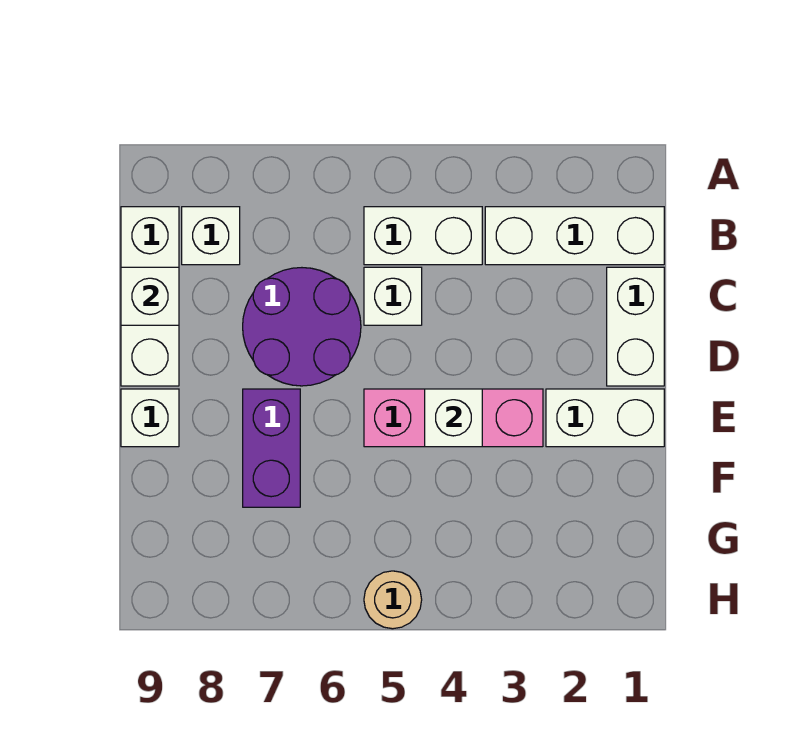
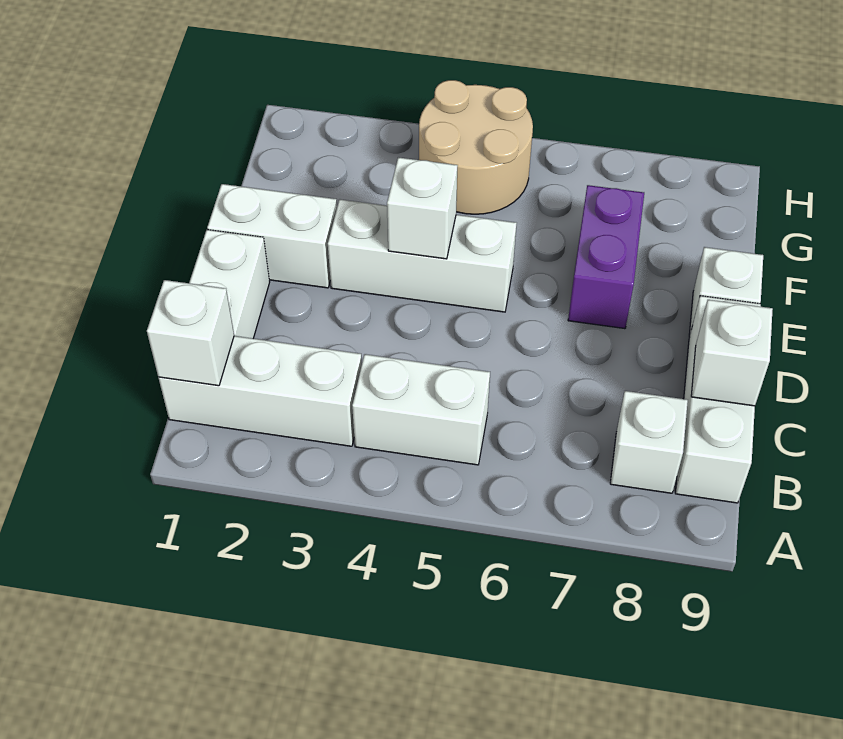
white 1x1 brick [364,267,422,325] -> white 1x1 brick moved to [147,280,234,386]
purple 2x2 round brick [243,268,361,386] -> none
pink 1x3 brick [364,389,543,447] -> white 1x3 brick [328,199,517,312]
tan 1x1 round brick [364,571,422,629] -> tan 2x2 round brick [419,80,533,214]

